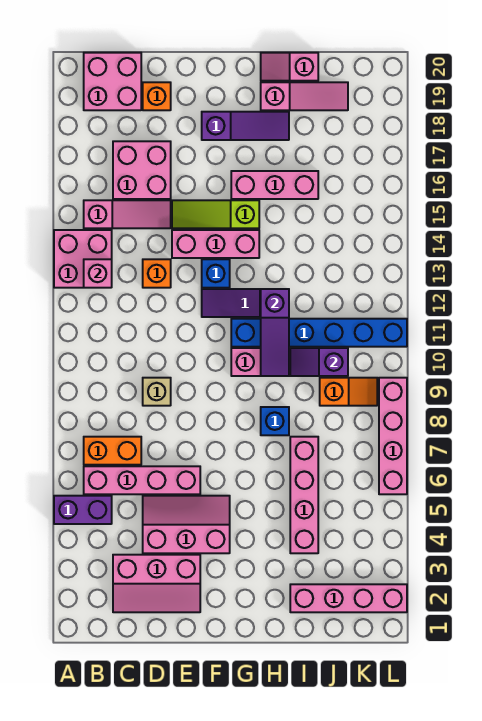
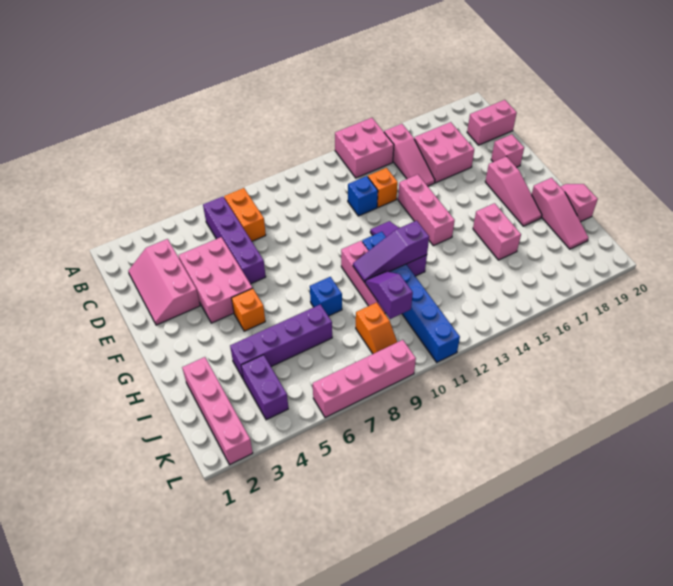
purple 1x2 brick [54,496,112,524] -> purple 1x2 brick moved to [241,355,288,420]
pink 1x4 brick [84,466,200,494] -> purple 1x4 brick [203,196,266,284]
pink 1x1 brick [84,259,112,288] -> pink 1x1 brick moved to [491,134,524,167]
pink 2x2 brick [84,53,141,110] -> pink 1x2 brick [467,100,517,145]
pink 2x3 slope [143,496,230,553] -> pink 2x3 brick [178,237,252,323]
tan 1x1 brick [143,378,171,406] -> none
orange 1x1 brick [143,82,171,110] -> orange 1x1 brick moved to [232,288,265,331]
lime 1x3 slope [172,200,259,228] -> none
blue 1x1 brick [202,259,230,288] -> blue 1x1 brick moved to [348,176,378,216]
purple 1x3 slope [202,112,289,140] -> pink 1x3 slope [485,156,542,226]
pink 1x3 brick [231,171,318,199] -> pink 1x2 brick [473,203,521,260]
pink 1x4 brick [290,437,318,553] -> purple 1x4 brick [230,304,332,379]

